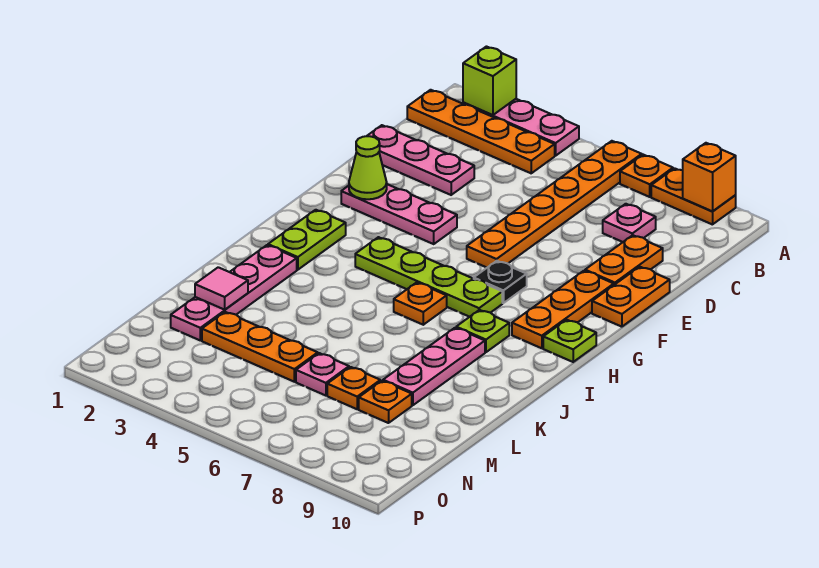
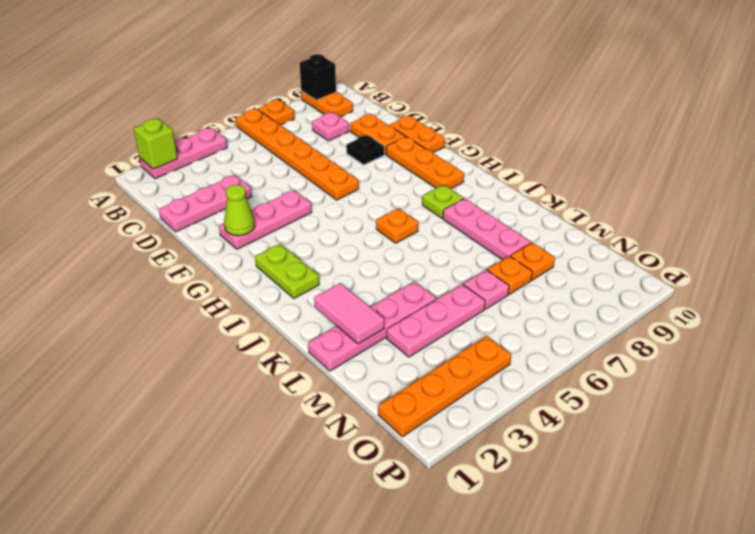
orange 1x2 plate [651,168,736,225] -> orange 1x2 plate turned to [301,91,353,117]
orange 1x1 brick [683,143,736,212] -> black 1x1 brick [300,54,336,100]
orange 1x4 plate [407,90,555,173] -> orange 1x4 plate moved to [378,336,511,437]
black 1x1 plate [474,261,527,303] -> black 1x1 plate moved to [346,135,384,165]
lime 1x4 plate [355,237,502,317] -> none
lime 1x1 plate [543,320,596,362] -> none
pink 1x4 plate [171,245,297,340] -> pink 1x4 plate turned to [308,281,436,371]
pink 1x1 tile [195,267,248,310] -> pink 1x2 tile [314,283,384,344]
orange 1x3 plate [202,312,318,382] -> pink 1x3 plate [387,284,485,357]

